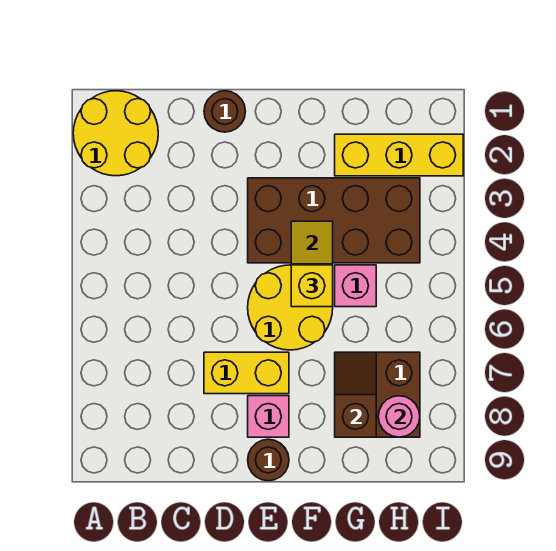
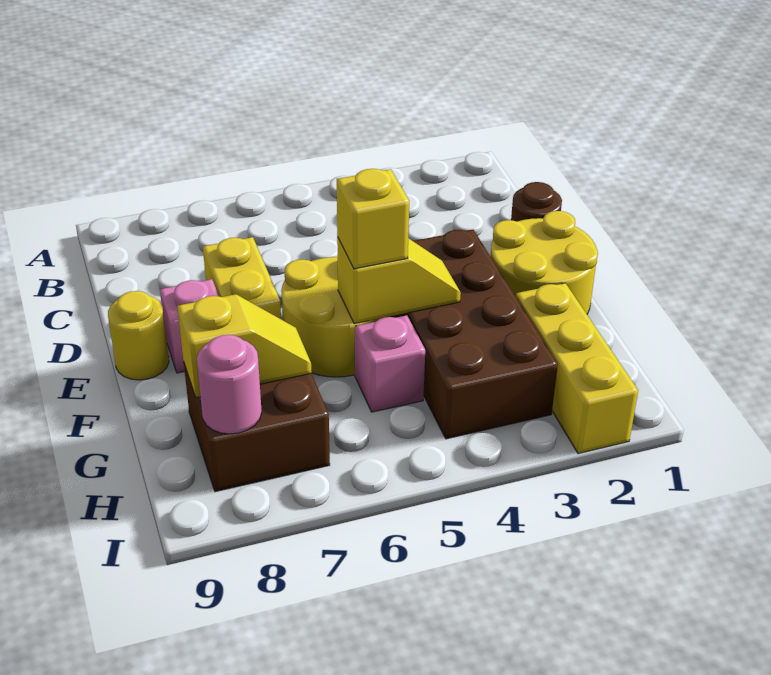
yellow 2x2 round brick [73,91,158,176] -> yellow 2x2 round brick moved to [491,211,598,314]
brown 1x1 round brick [248,439,289,481] -> yellow 1x1 round brick [108,291,169,380]
brown 1x2 slope [335,352,376,437] -> yellow 1x2 slope [177,294,312,398]

